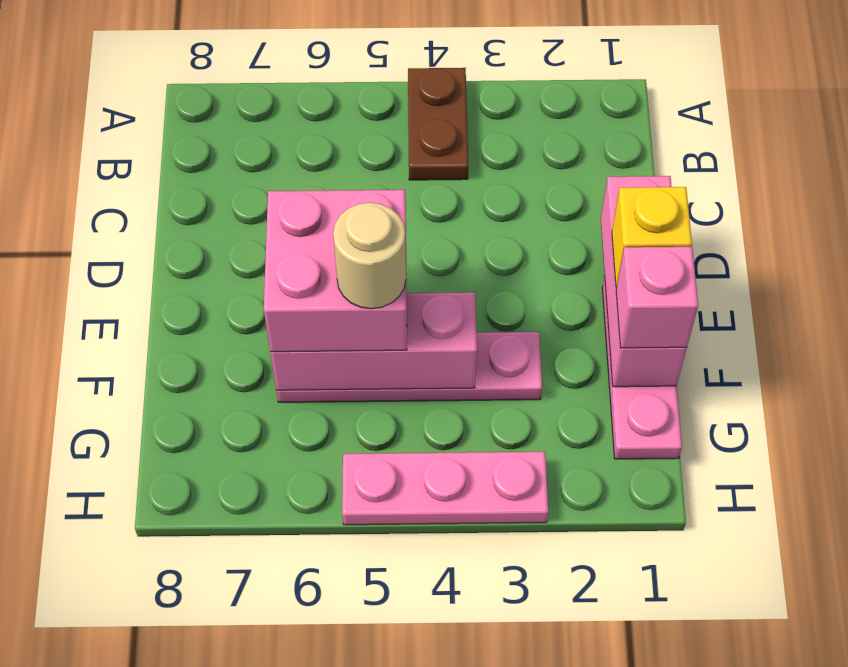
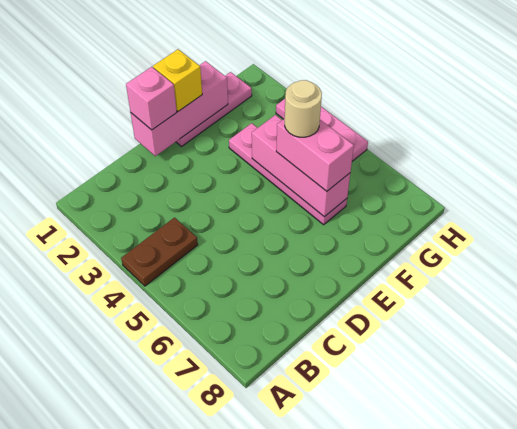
pink 2x2 brick [264,190,407,352] -> pink 1x2 brick [276,118,354,192]
pink 1x1 brick [616,247,698,348] -> pink 1x1 brick moved to [126,67,177,130]

